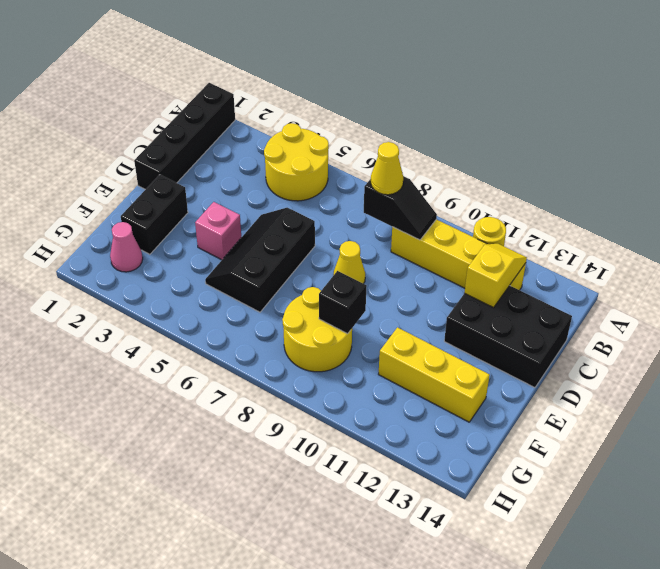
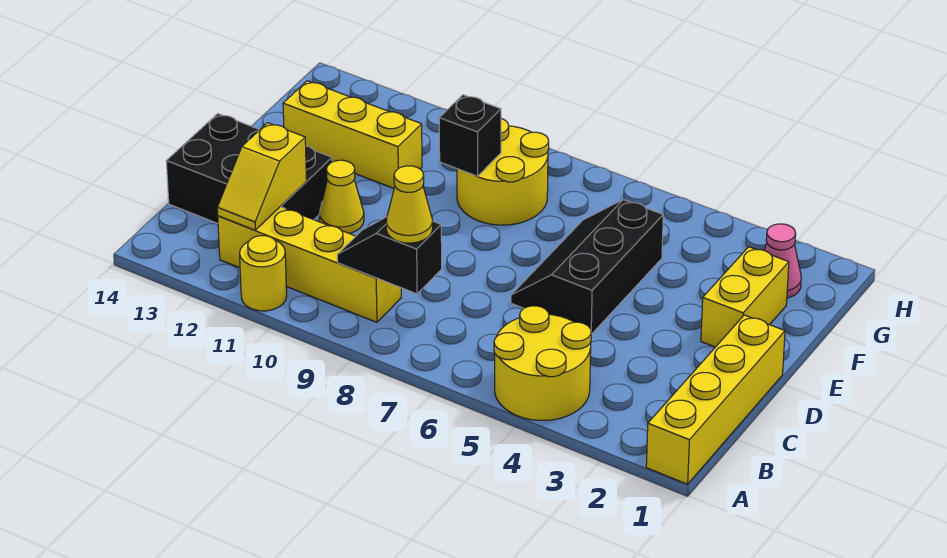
black 1x4 brick [134,83,235,190] -> yellow 1x4 brick [646,315,785,484]
black 2x3 slope [205,208,315,312] -> black 2x3 slope turned to [511,200,663,334]
yellow 1x1 cone [333,241,365,284] -> yellow 1x1 cone moved to [319,160,364,234]
black 1x2 brick [121,175,188,254] -> yellow 1x2 brick [701,247,789,347]
pink 1x1 brick [195,202,241,260] -> none

